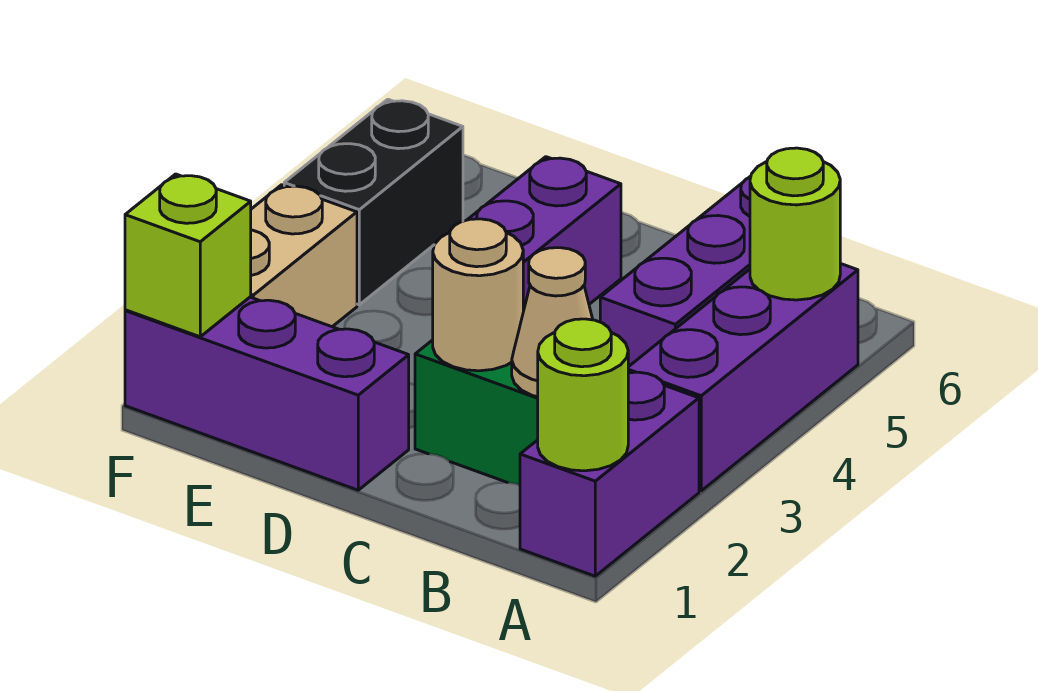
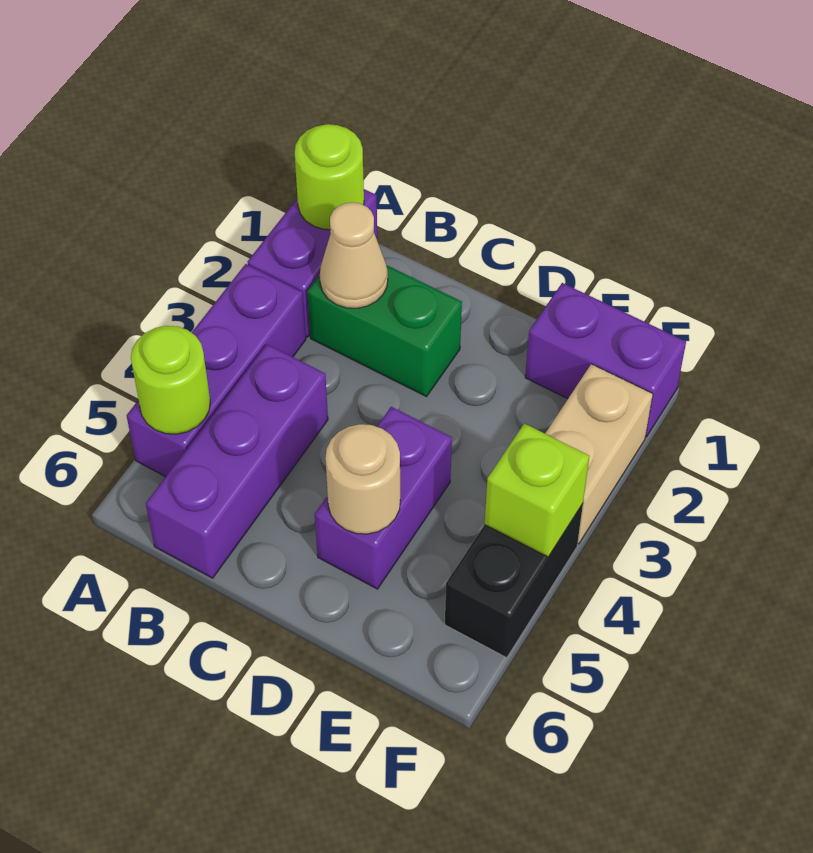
tan 1x1 round brick [433,219,523,371] -> tan 1x1 round brick moved to [325,424,400,534]
purple 1x3 brick [125,297,409,490] -> purple 1x2 brick [525,283,686,437]
lime 1x1 brick [125,174,251,337] -> lime 1x1 brick moved to [485,424,589,557]

